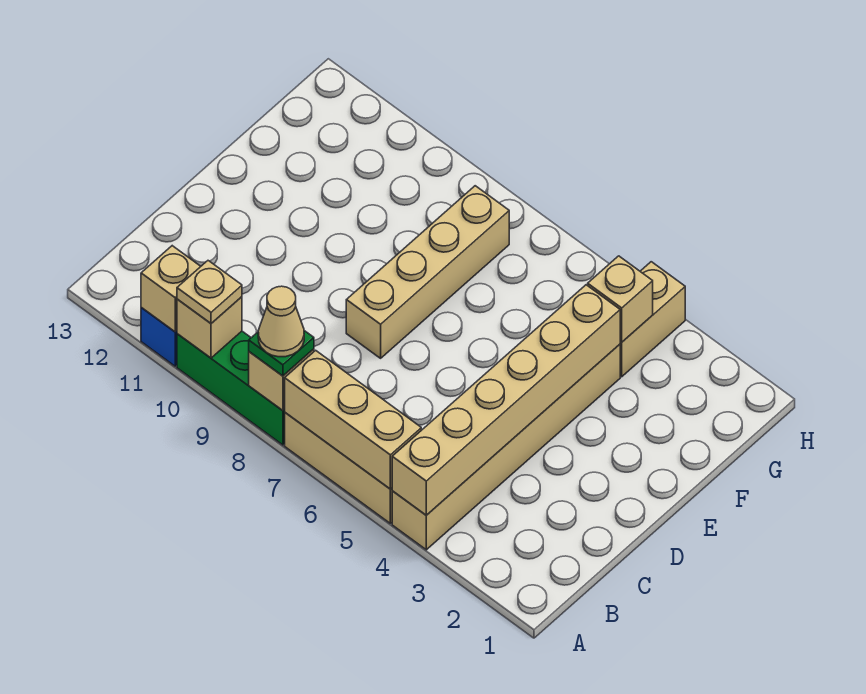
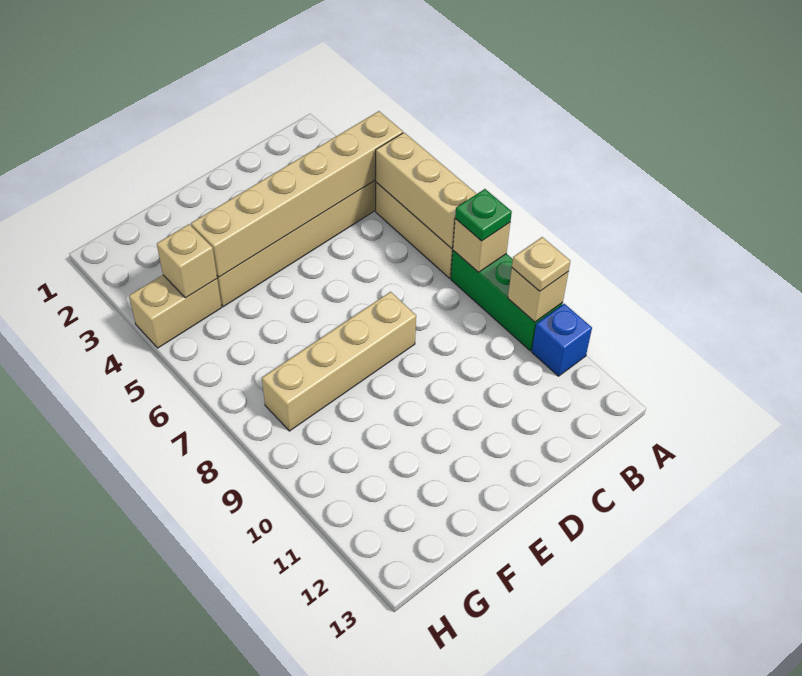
tan 1x1 cone [258,286,304,357] -> none
tan 1x1 brick [141,246,201,332] -> none

